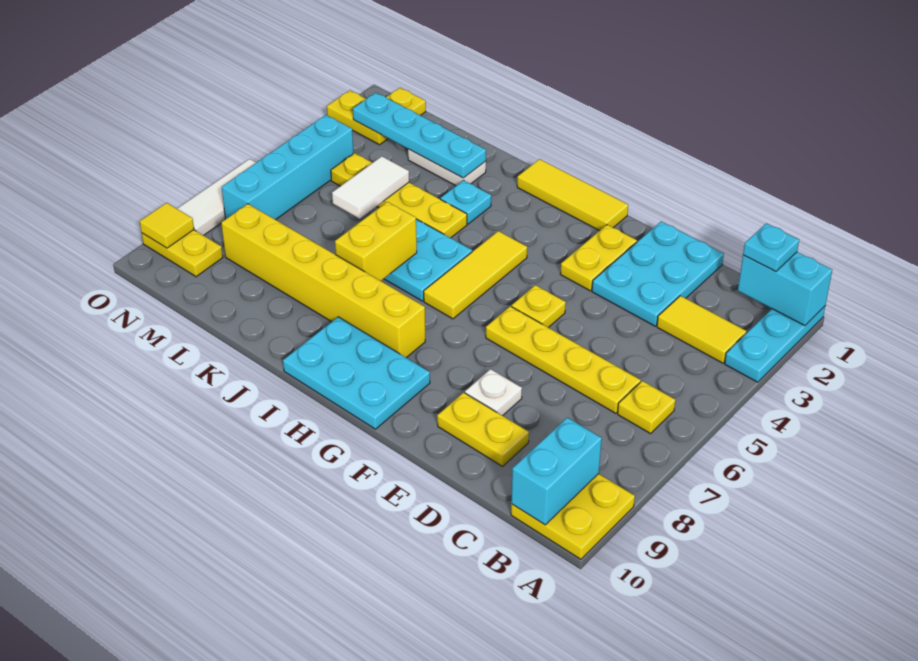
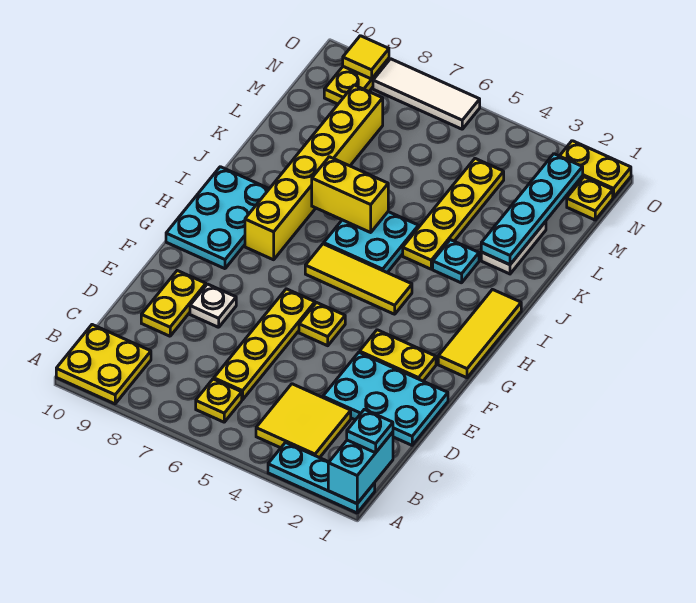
yellow 1x2 tile [657,296,746,363] -> yellow 2x2 tile [256,384,351,458]
cyan 1x2 brick [511,418,602,525] -> none
white 1x2 tile [332,156,409,219] -> none
yellow 1x2 plate [327,90,388,145] -> yellow 1x2 plate turned to [560,141,631,197]
cyan 1x4 brick [222,115,353,220] -> none

